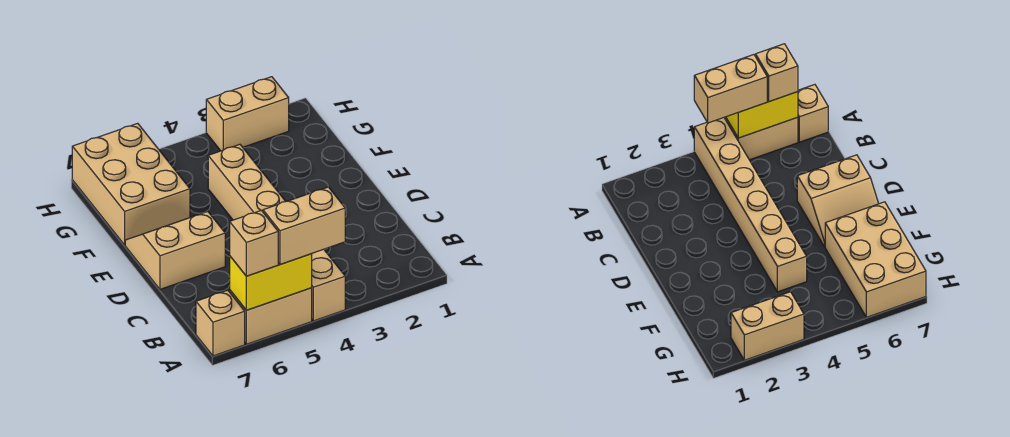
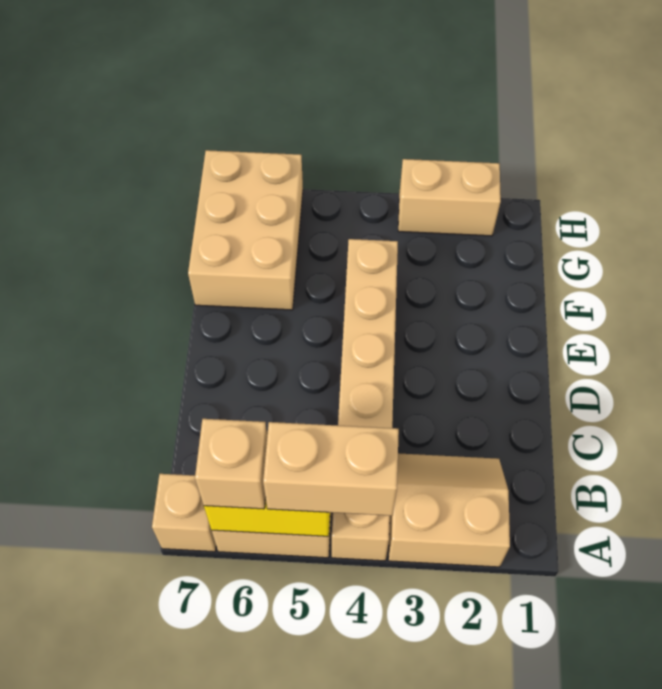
tan 2x2 slope [125,212,225,289] -> tan 2x2 slope moved to [388,453,510,567]

